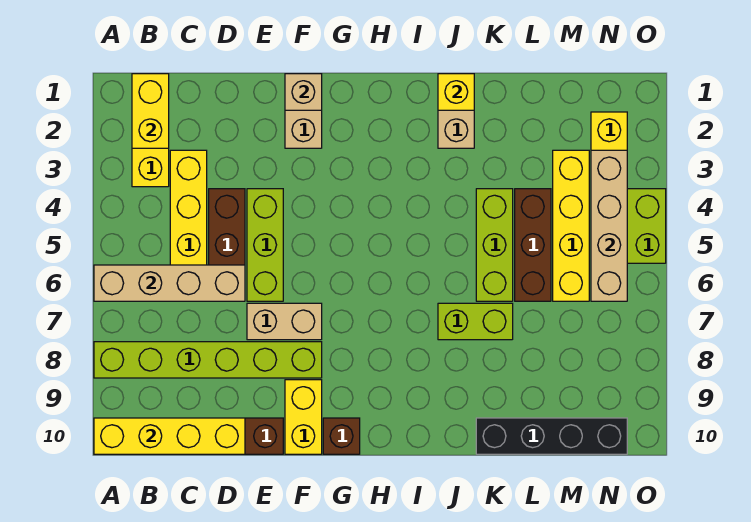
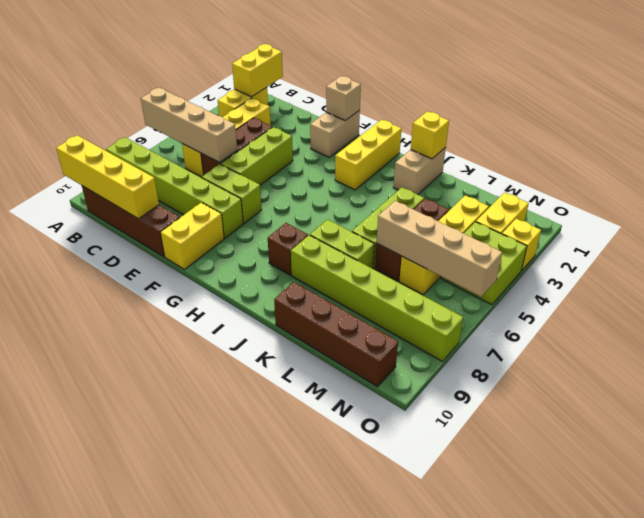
tan 1x2 brick [247,303,322,340] -> lime 1x2 brick [202,164,262,223]
brown 1x1 brick [323,418,360,454] -> brown 1x1 brick moved to [268,223,308,275]
none -> yellow 1x3 brick [335,120,402,190]
none -> lime 1x6 brick [291,235,463,362]
black 1x4 brick [476,418,627,454] -> brown 1x4 brick [274,282,398,387]
tan 1x4 brick [591,150,627,301] -> tan 1x4 brick turned to [377,201,502,297]
none -> yellow 1x1 brick [502,219,541,271]

